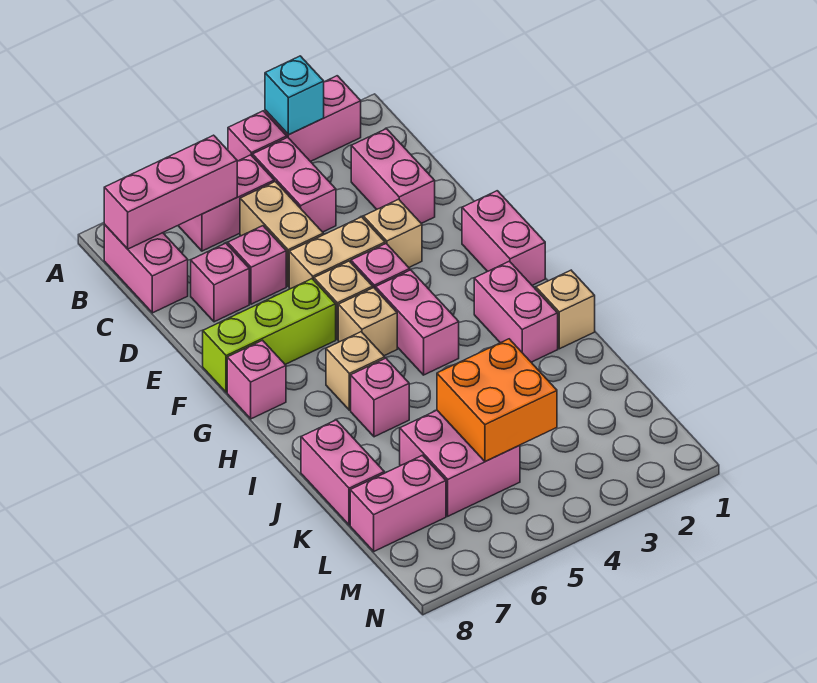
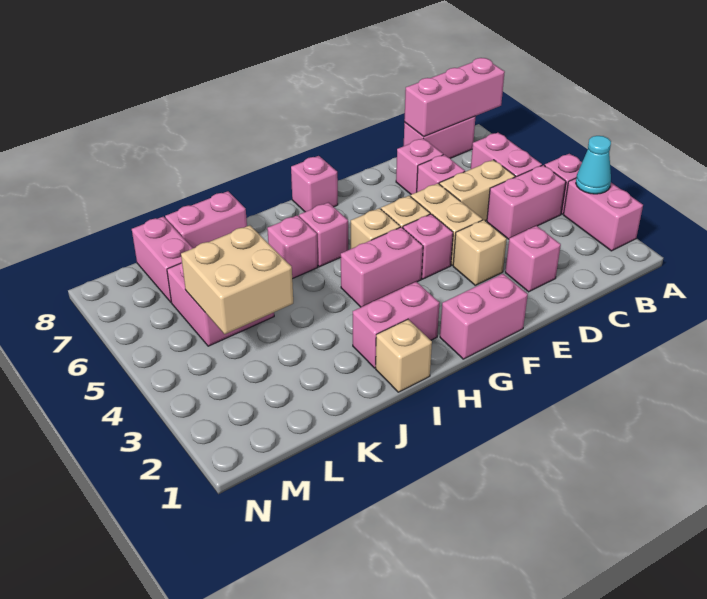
cyan 1x1 brick [265,56,324,135] -> cyan 1x1 cone [576,136,611,194]
pink 1x3 brick [104,135,237,249] -> pink 1x3 brick turned to [404,58,505,137]
pink 1x2 brick [351,129,435,223] -> pink 1x1 brick [505,226,561,292]
lime 1x3 brick [203,279,336,392] -> none
tan 1x1 brick [326,332,385,410] -> pink 1x1 brick [299,202,348,267]
orange 2x2 brick [437,339,557,462] -> tan 2x2 brick [181,225,293,334]

